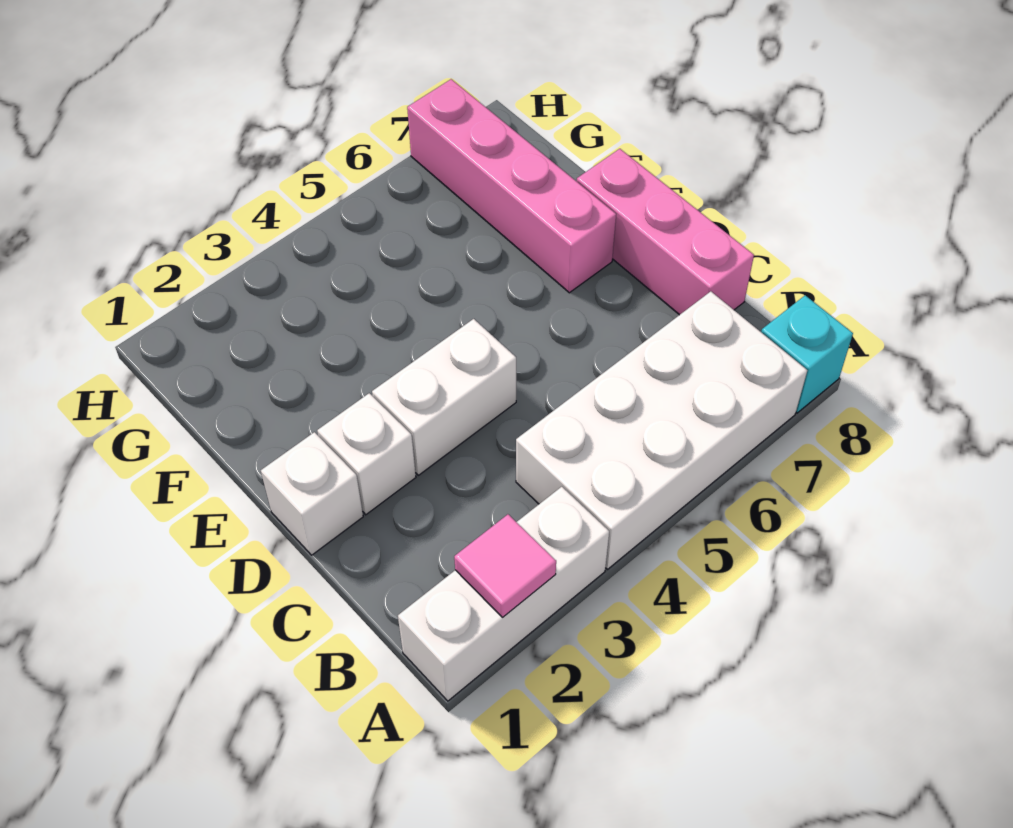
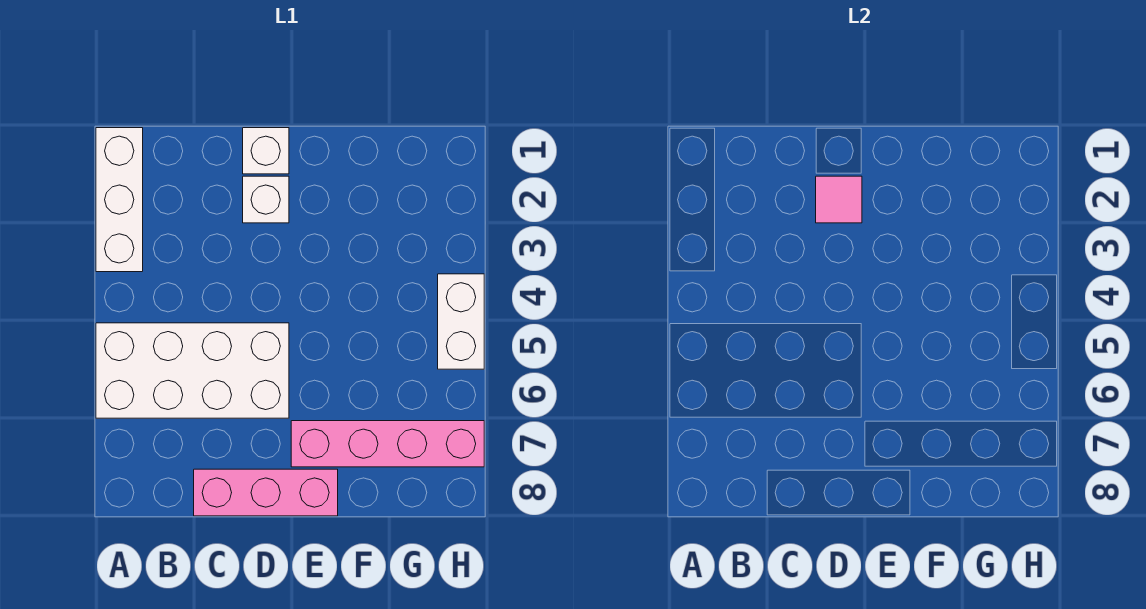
pink 1x1 tile [454,514,556,617] -> pink 1x1 tile moved to [816,176,862,223]
white 2x4 brick [516,291,807,569] -> white 2x4 brick turned to [96,323,289,418]
cyan 1x1 brick [761,295,853,413] -> none
white 1x2 brick [372,319,516,475] -> white 1x2 brick moved to [438,274,484,369]

